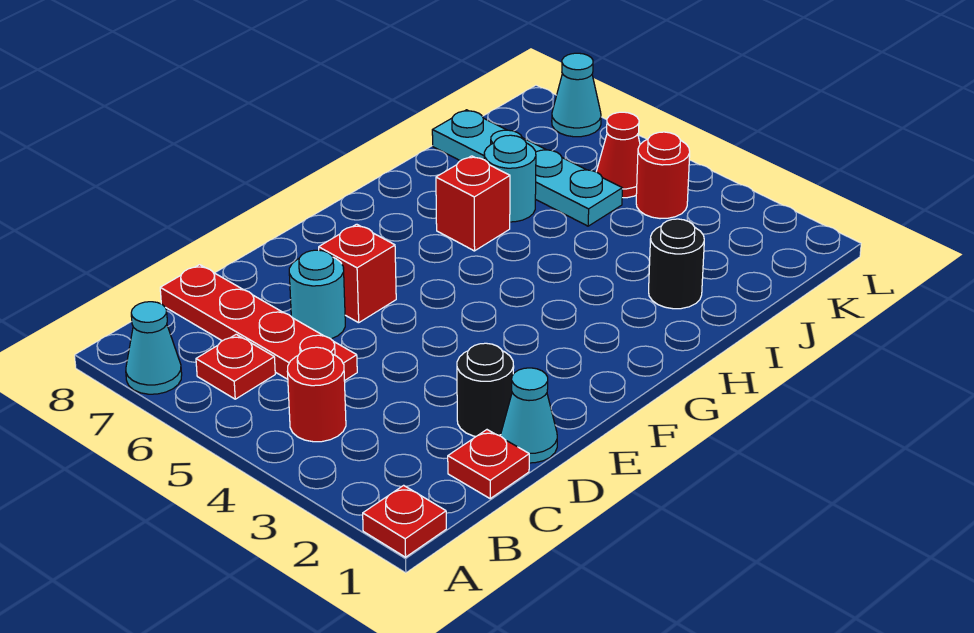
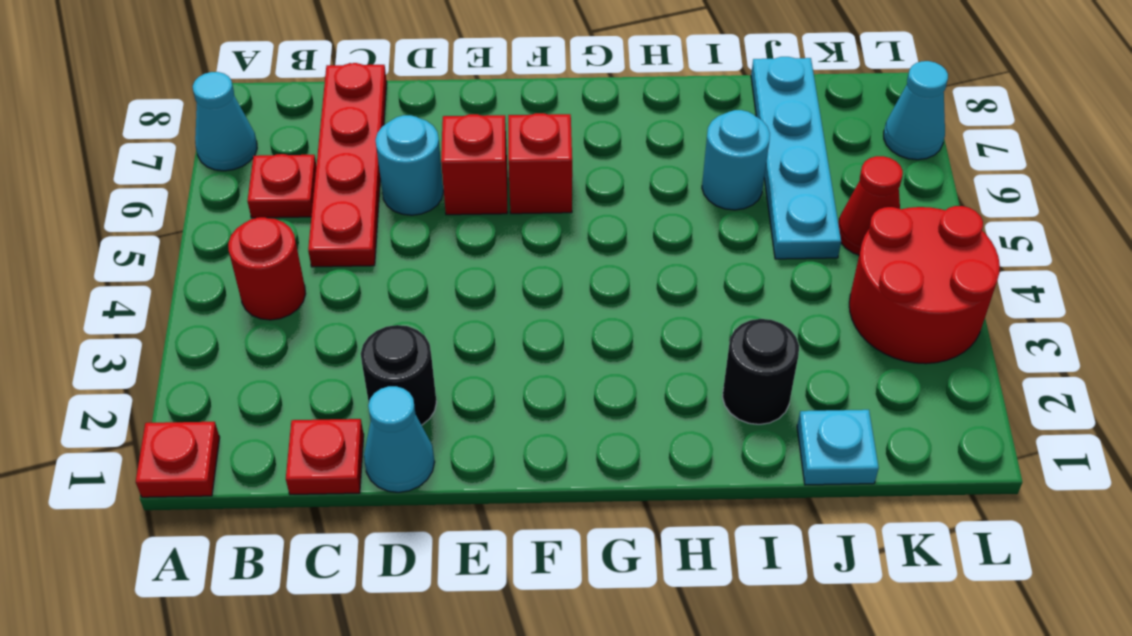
red 1x1 brick [436,156,510,251] -> red 1x1 brick moved to [508,113,572,214]
none -> cyan 1x1 plate [797,410,879,485]
red 1x1 round brick [636,132,690,219] -> red 2x2 round brick [849,206,1000,364]

